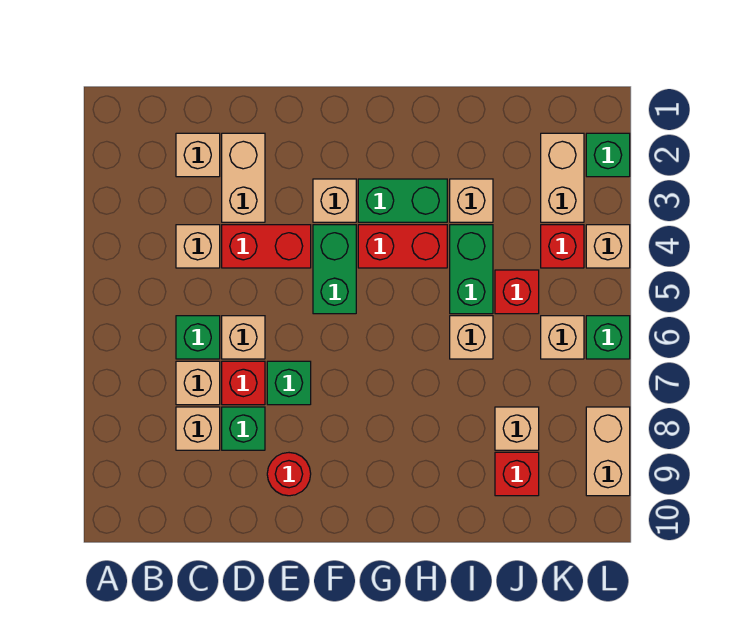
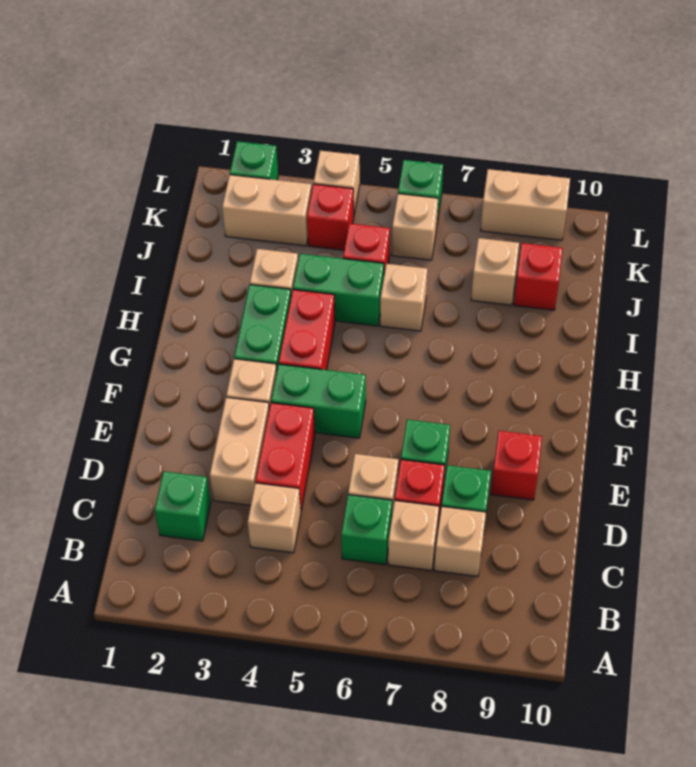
tan 1x1 brick [176,133,220,177] -> green 1x1 brick [155,471,211,541]
tan 1x2 brick [222,133,265,222] -> tan 1x2 brick turned to [210,397,269,505]
red 1x1 round brick [267,453,311,496] -> red 1x1 brick [491,431,542,500]

